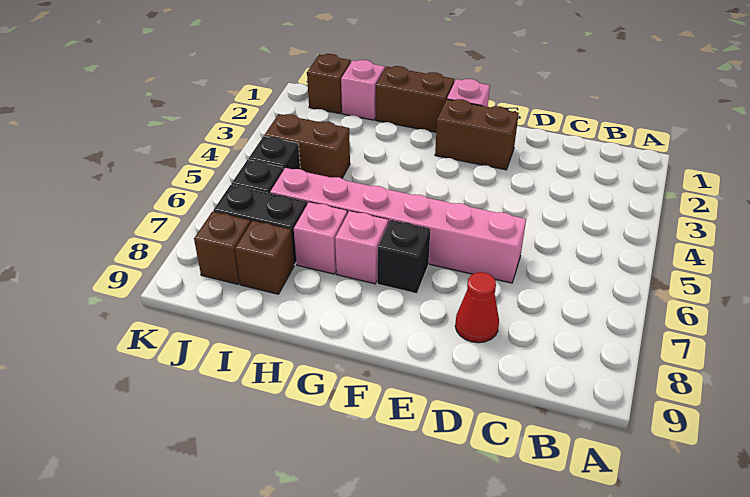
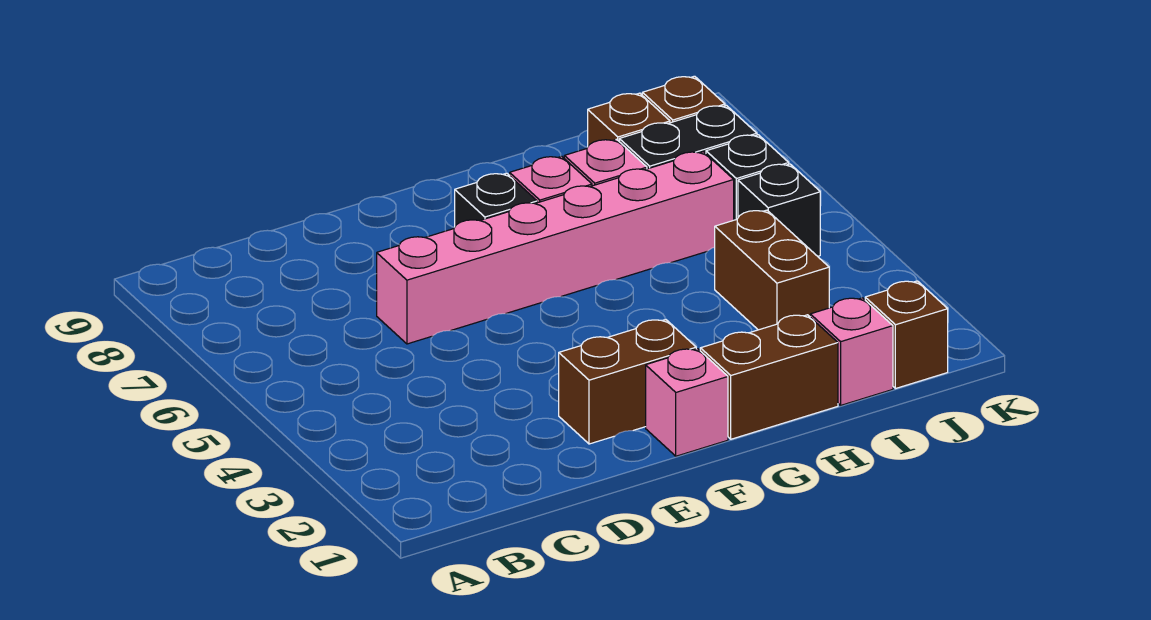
red 1x1 cone [455,272,499,343] -> none
brown 1x2 brick [264,114,350,178] -> brown 1x2 brick turned to [715,210,829,330]

